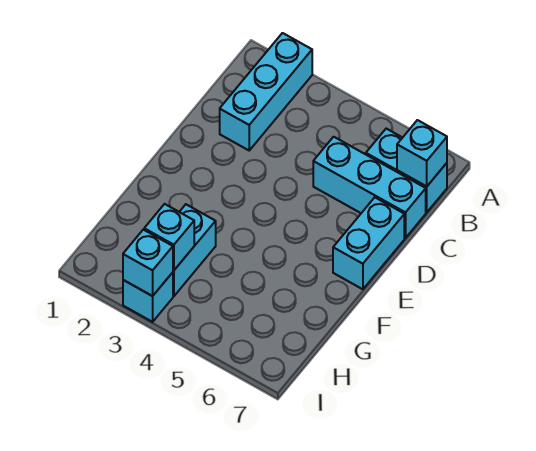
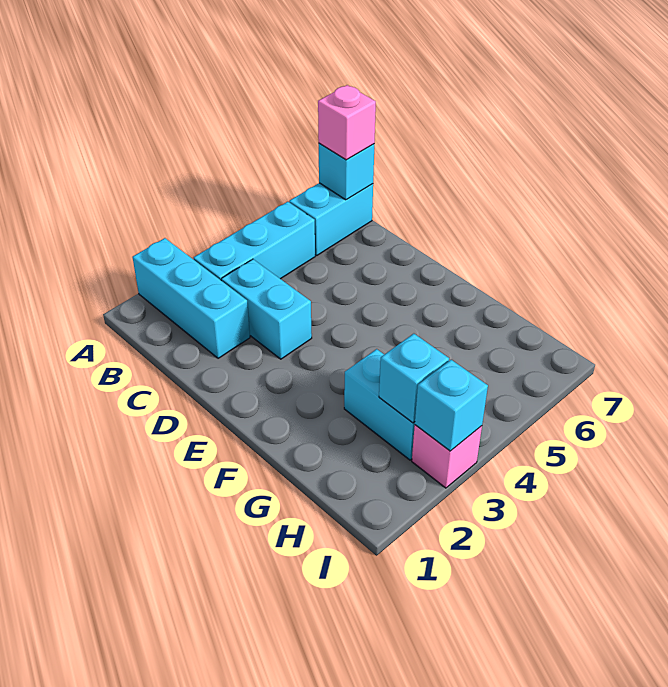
none -> pink 1x1 brick [318,85,376,160]
cyan 1x3 brick [313,137,426,238] -> cyan 1x3 brick moved to [194,202,315,280]
cyan 1x2 brick [333,198,404,289] -> cyan 1x2 brick moved to [221,259,312,359]
cyan 1x1 brick [123,272,173,322] -> pink 1x1 brick [412,425,482,488]

